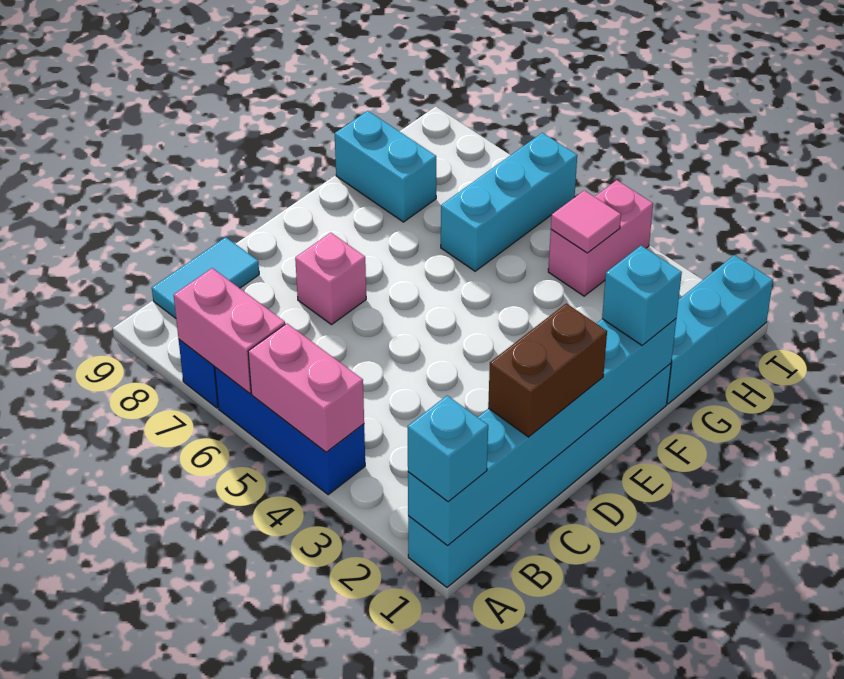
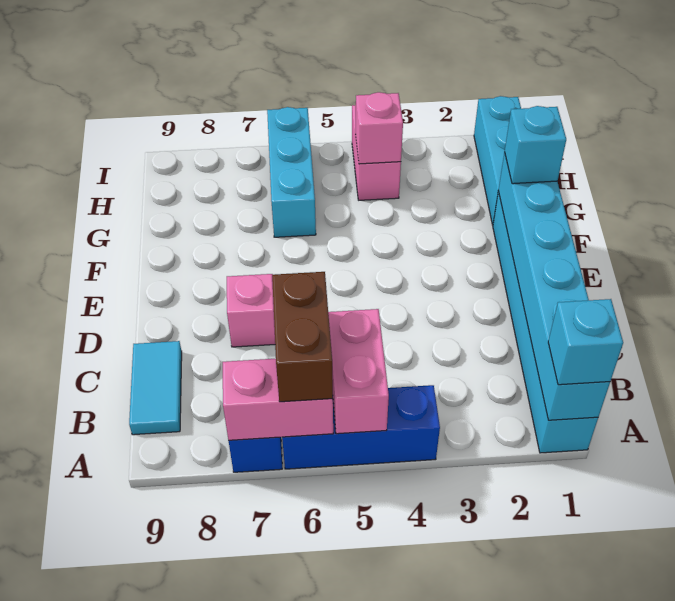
pink 1x2 brick [248,323,364,452] -> pink 1x2 brick turned to [328,309,389,434]
brown 1x2 brick [488,303,607,437] -> brown 1x2 brick moved to [272,272,333,402]
cyan 1x2 brick [335,111,436,222] -> none
pink 1x1 tile [551,190,621,253] -> pink 1x1 brick [355,92,403,164]

